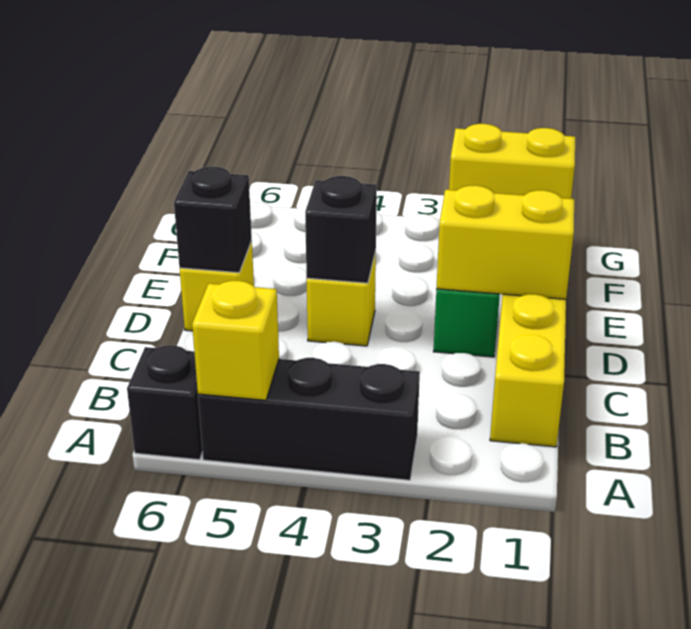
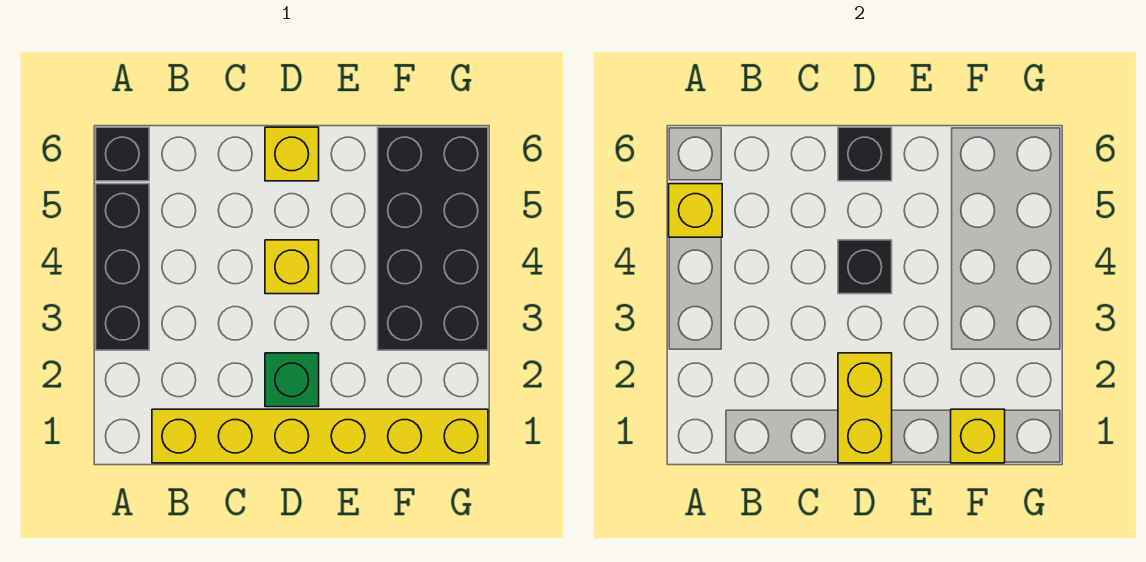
yellow 1x2 brick [449,124,575,199] -> yellow 1x1 brick [951,409,1005,463]
none -> black 2x4 brick [378,127,488,350]

